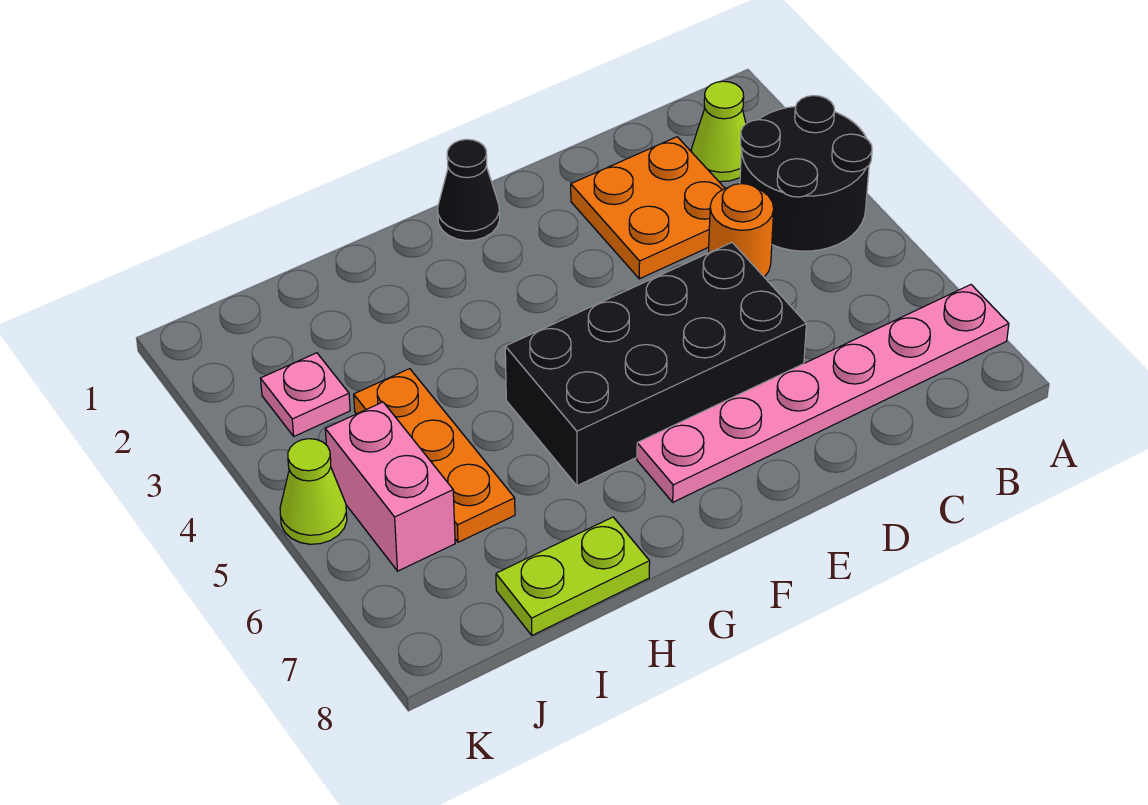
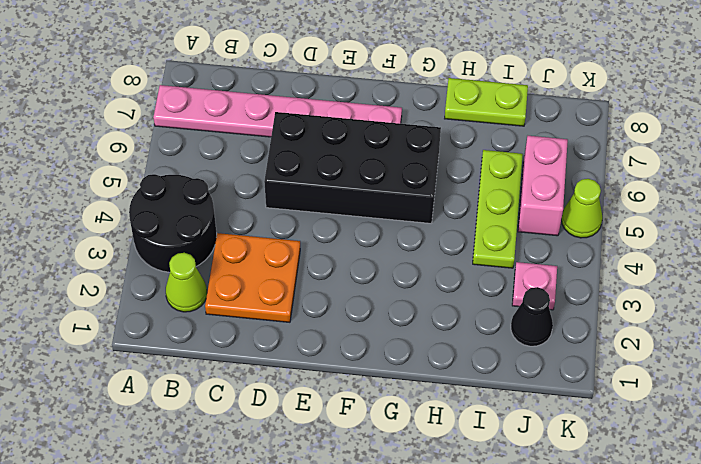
orange 1x1 round brick [709,184,774,277] -> none
black 1x1 cone [438,139,500,241] -> black 1x1 cone moved to [511,287,553,346]
orange 1x3 plate [354,369,515,542] -> lime 1x3 plate [473,150,523,268]

